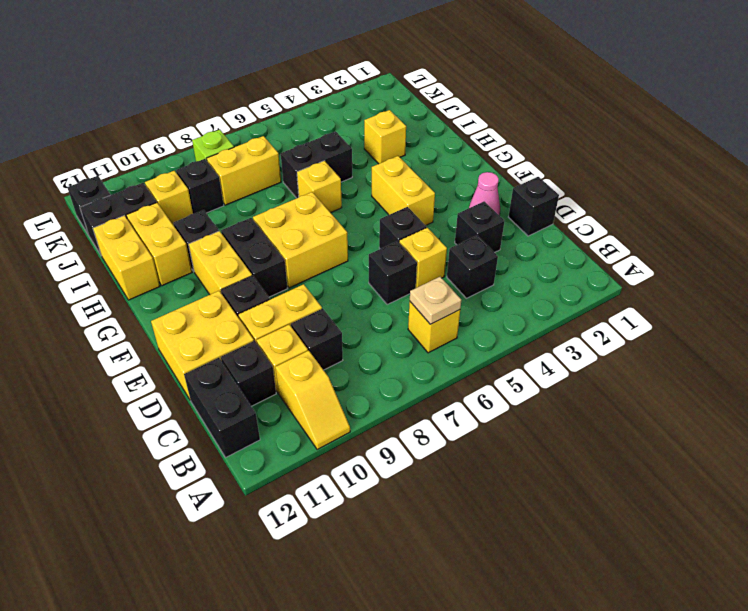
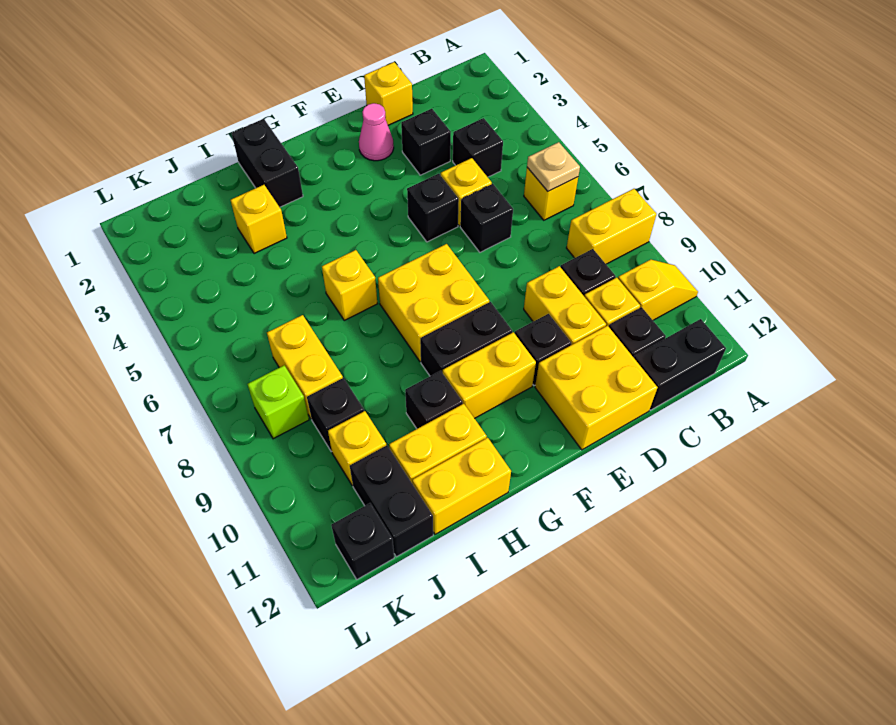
black 1x1 brick [509,177,559,236] -> yellow 1x1 brick [364,62,413,125]
yellow 1x2 brick [372,156,435,225] -> yellow 1x2 brick moved to [567,189,656,264]
black 1x2 brick [281,131,352,198] -> black 1x2 brick moved to [232,119,303,207]

